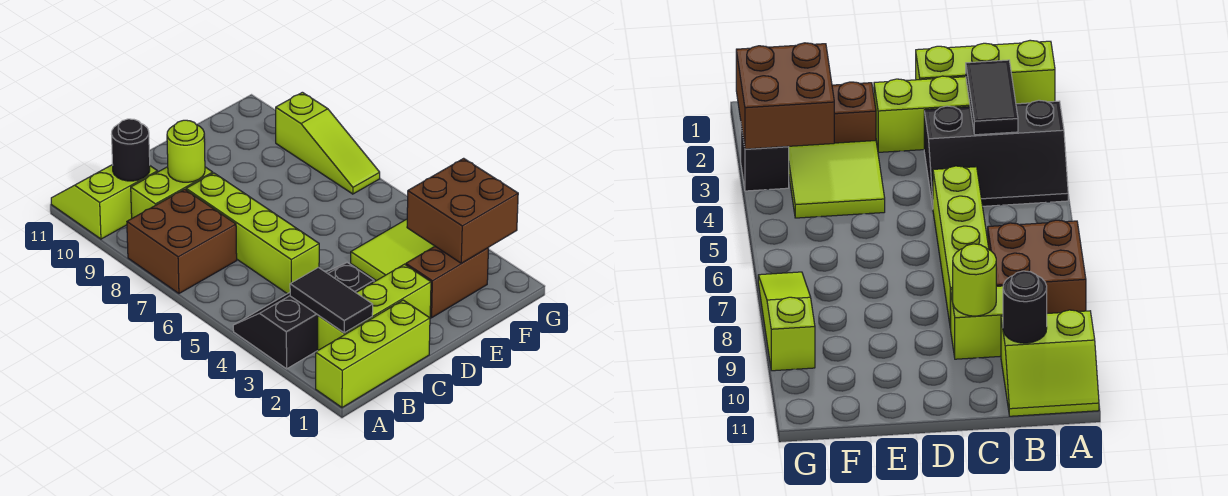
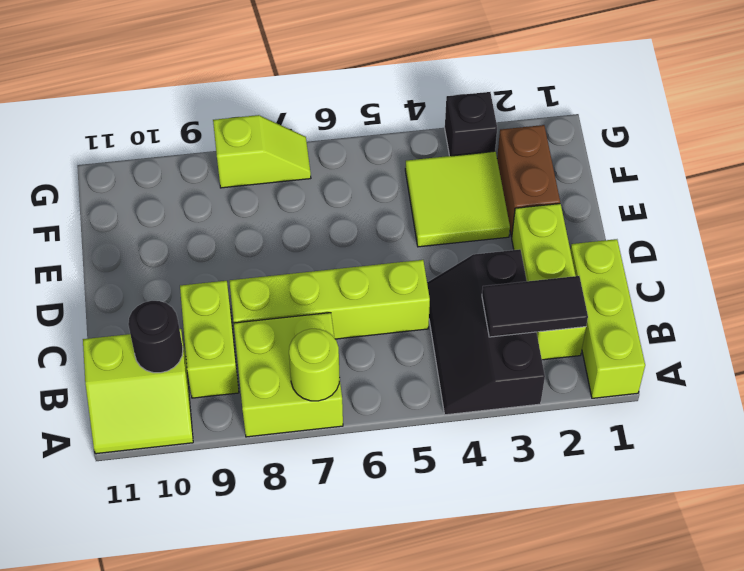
brown 2x2 brick [127,189,237,293] -> lime 2x2 brick [234,313,343,437]
lime 2x2 slope [51,165,158,239] -> lime 2x2 slope turned to [83,329,193,454]
lime 1x1 round brick [167,120,205,182] -> lime 1x1 round brick moved to [289,329,340,401]
brown 2x2 brick [407,158,518,263] -> none
lime 1x3 slope [276,92,380,194] -> lime 1x2 slope [213,115,311,188]

